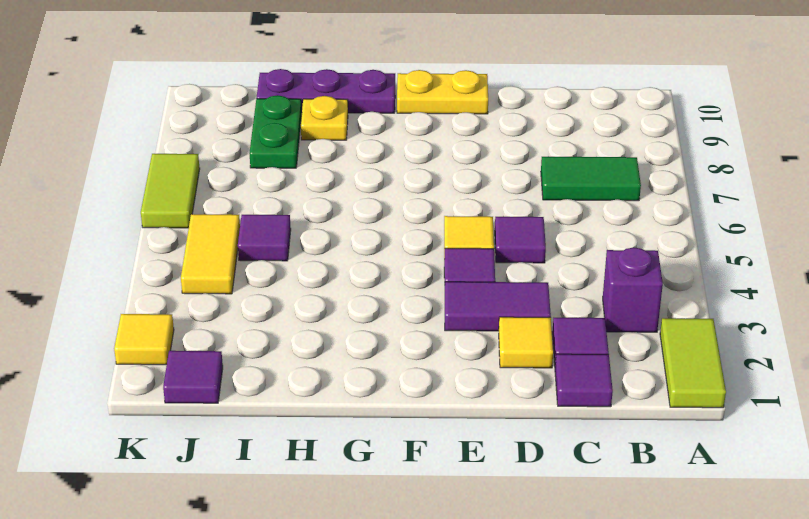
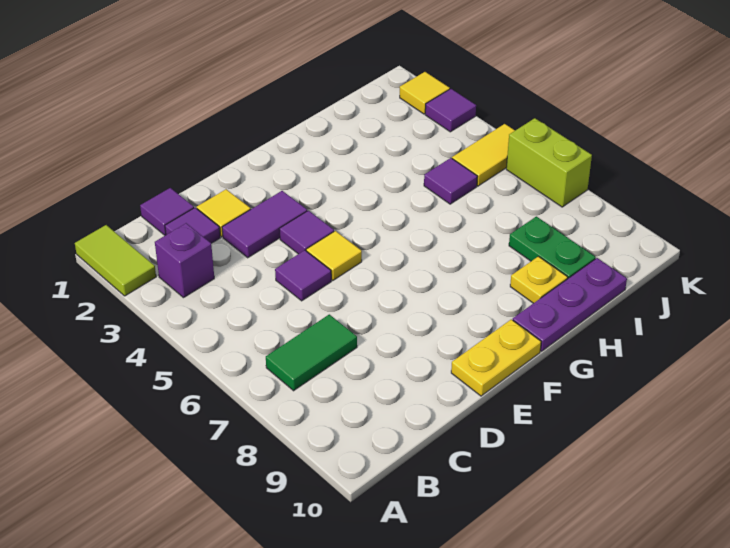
purple 1x1 tile [163,351,223,403] -> purple 1x1 tile moved to [425,89,476,132]
yellow 1x2 tile [181,214,240,294] -> yellow 1x2 tile turned to [452,124,515,186]
lime 1x2 tile [141,154,200,228] -> lime 1x2 brick [506,118,592,207]

